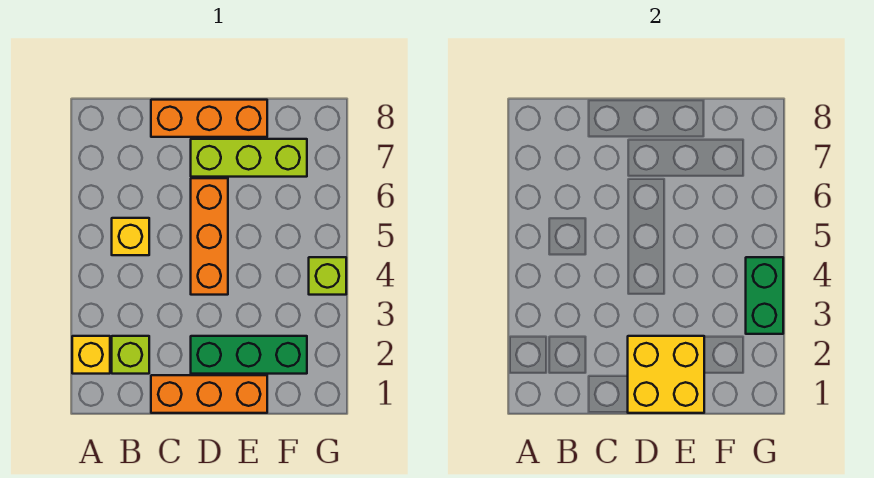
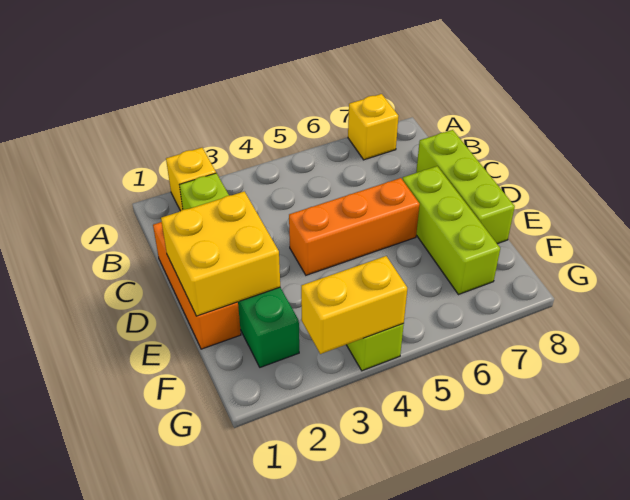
yellow 1x1 brick [112,218,149,255] -> yellow 1x1 brick moved to [348,94,398,160]
orange 1x3 brick [151,100,267,137] -> lime 1x3 brick [416,130,515,244]
green 1x2 brick [746,257,783,334] -> yellow 1x2 brick [301,256,407,354]

